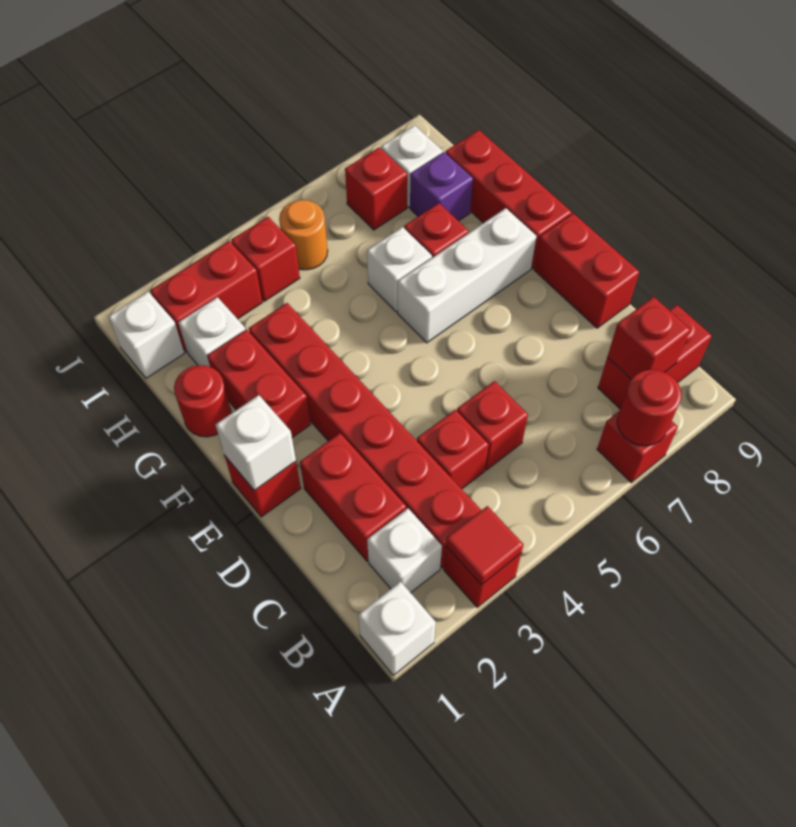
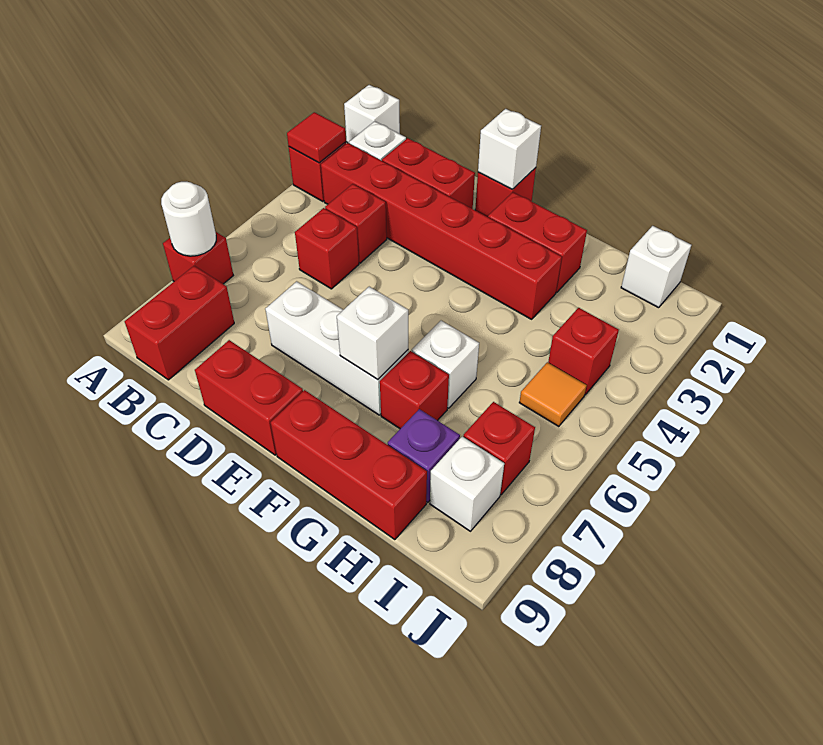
red 1x1 round brick [617,369,681,446] -> white 1x1 round brick [161,182,216,256]
red 1x1 brick [607,297,690,379] -> none
white 1x3 brick [398,208,537,343] -> white 1x3 brick turned to [265,281,408,415]
red 1x1 round brick [174,365,231,437] -> none
white 1x1 brick [178,297,246,367] -> white 1x1 brick moved to [337,287,408,379]
red 1x2 brick [150,241,262,352] -> none
orange 1x1 round brick [279,200,328,270] -> orange 1x1 tile [519,362,587,426]

